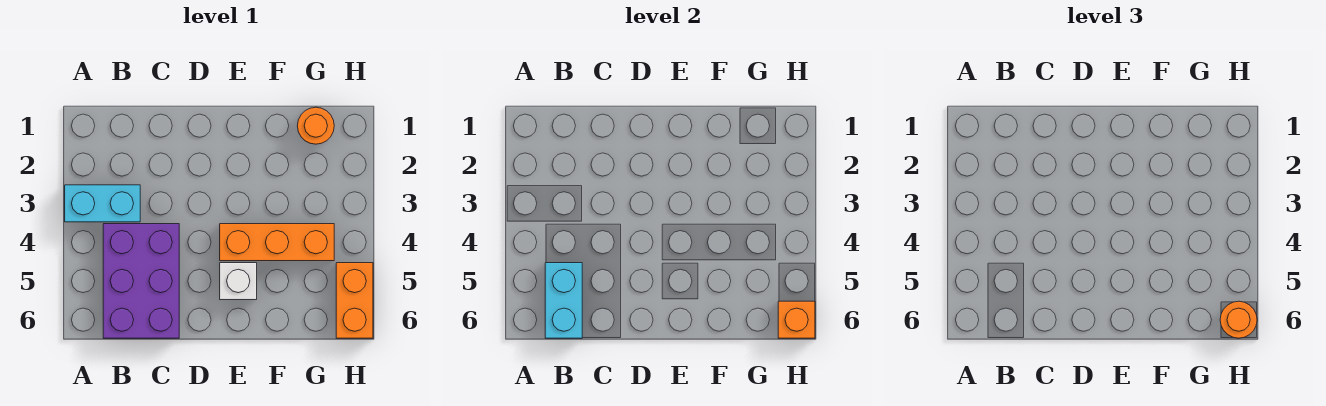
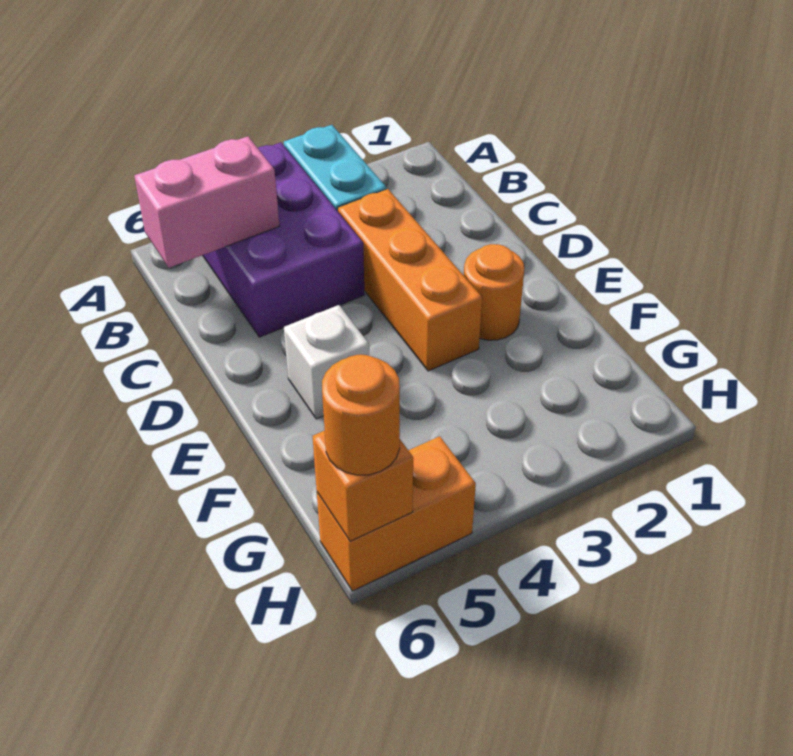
purple 2x3 brick [103,224,179,338] -> purple 2x3 brick turned to [203,143,364,337]
cyan 1x2 brick [545,263,582,338] -> pink 1x2 brick [135,136,279,268]
orange 1x3 brick [220,224,334,261] -> orange 1x3 brick moved to [338,189,482,371]
orange 1x1 round brick [297,107,334,144] -> orange 1x1 round brick moved to [464,244,524,340]

